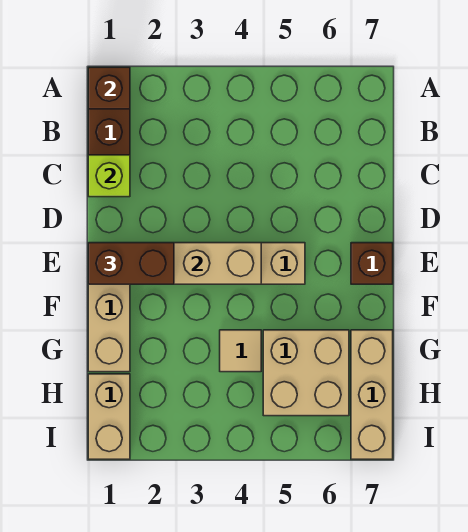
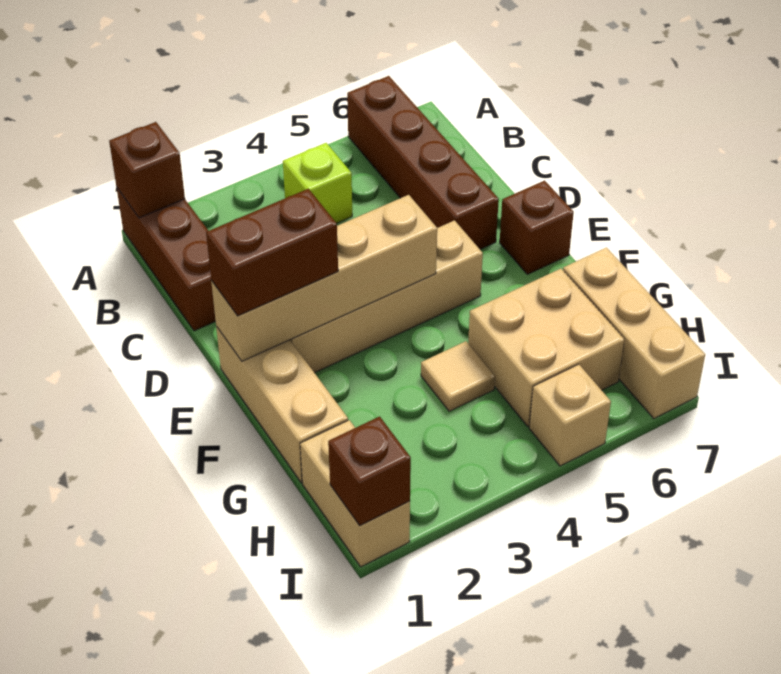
none -> brown 1x4 brick [347,76,499,249]
lime 1x1 brick [88,155,130,197] -> lime 1x1 brick moved to [283,143,352,223]
none -> brown 1x1 brick [328,416,411,525]
none -> tan 1x1 brick [529,364,611,466]

